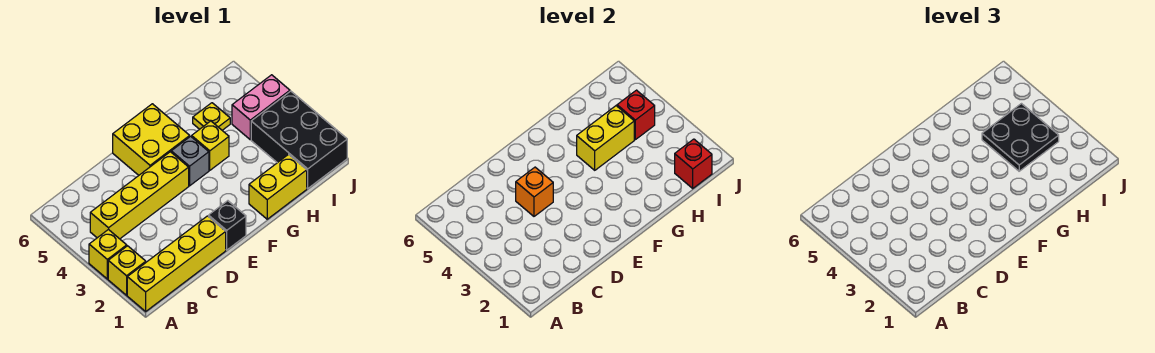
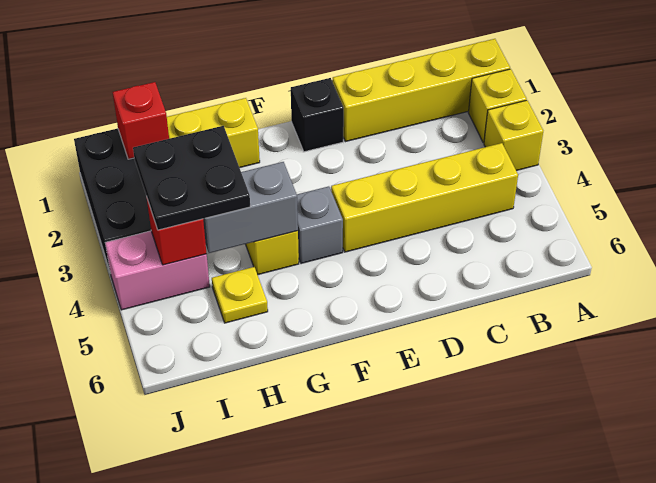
orange 1x1 brick [516,167,553,216] -> none
yellow 2x2 brick [113,104,190,175] -> none
yellow 1x2 brick [577,106,634,170] -> grey 1x2 brick [203,162,298,253]

